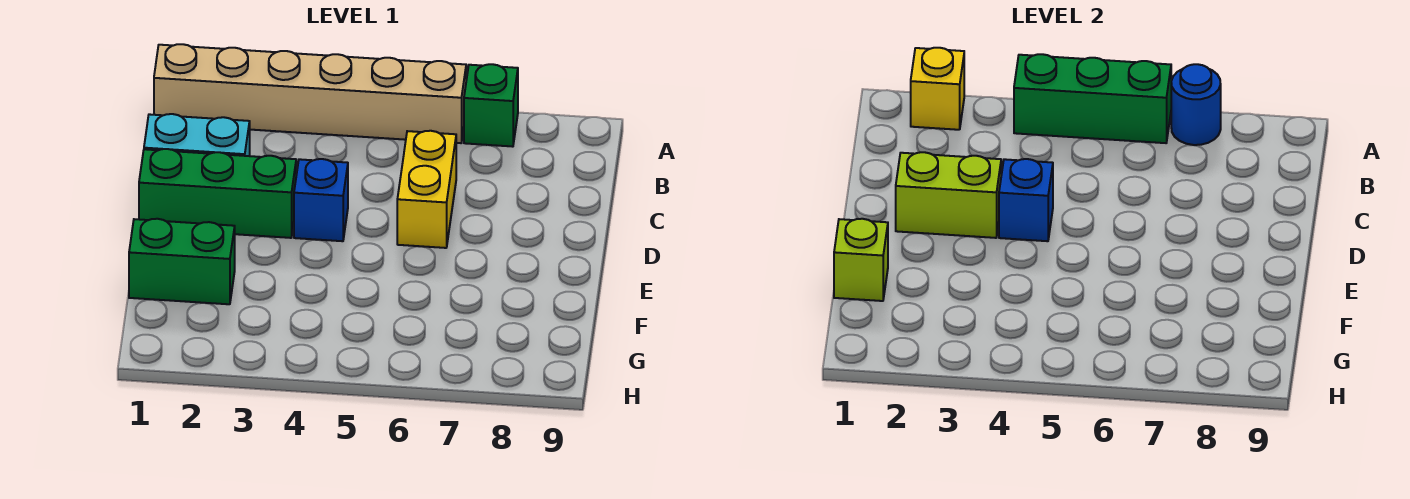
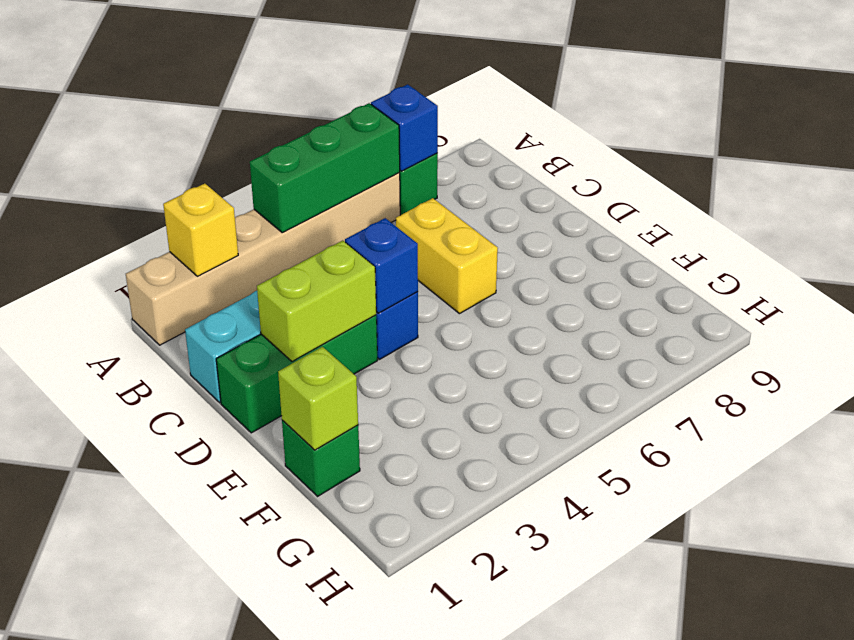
blue 1x1 round brick [1171,64,1221,145] -> blue 1x1 brick [371,84,438,171]
green 1x2 brick [129,219,235,304] -> green 1x1 brick [282,420,360,496]

